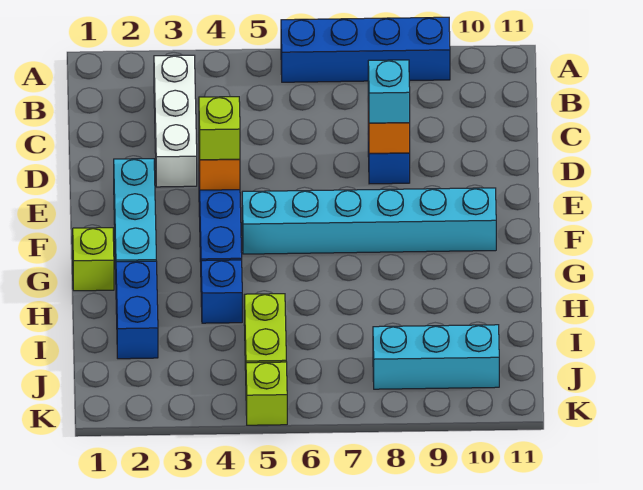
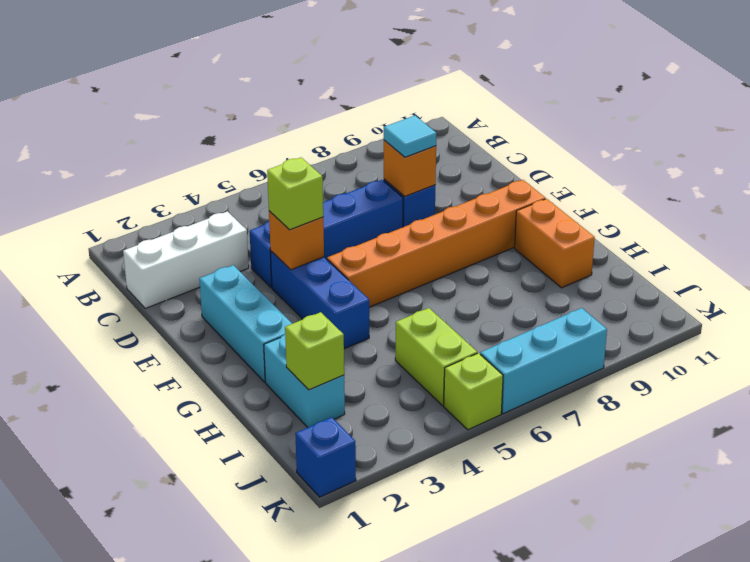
blue 1x4 brick [281,17,450,82] -> blue 1x4 brick moved to [250,180,403,288]
white 1x3 brick [154,55,197,187] -> white 1x3 brick turned to [123,211,249,309]
cyan 1x1 brick [368,60,410,123] -> cyan 1x1 tile [384,116,436,157]
cyan 1x6 brick [242,188,496,254] -> orange 1x6 brick [327,180,545,307]
lime 1x1 brick [73,228,114,291] -> lime 1x1 brick moved to [285,312,344,390]
none -> orange 1x2 brick [515,199,595,288]
blue 1x2 brick [116,261,158,359] -> cyan 1x2 brick [264,334,345,427]
blue 1x1 brick [201,260,242,323] -> blue 1x1 brick moved to [295,417,356,497]
cyan 1x3 brick [373,325,499,389] -> cyan 1x3 brick moved to [480,308,607,414]

